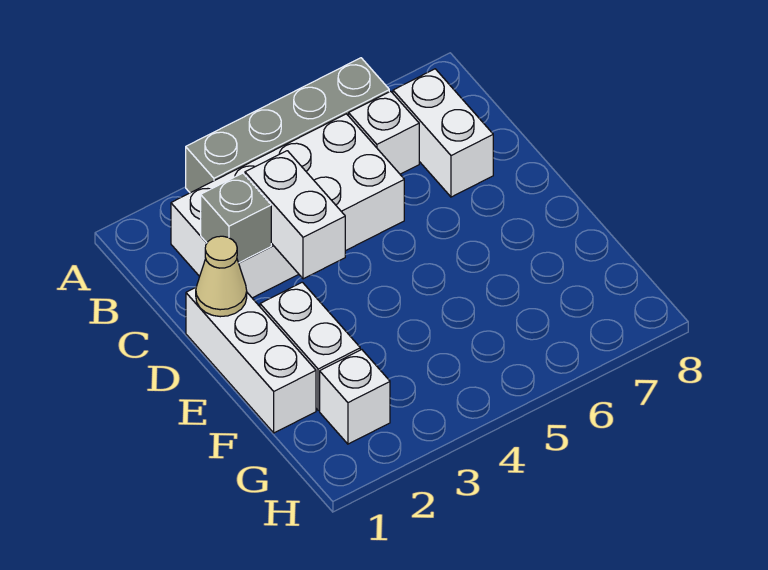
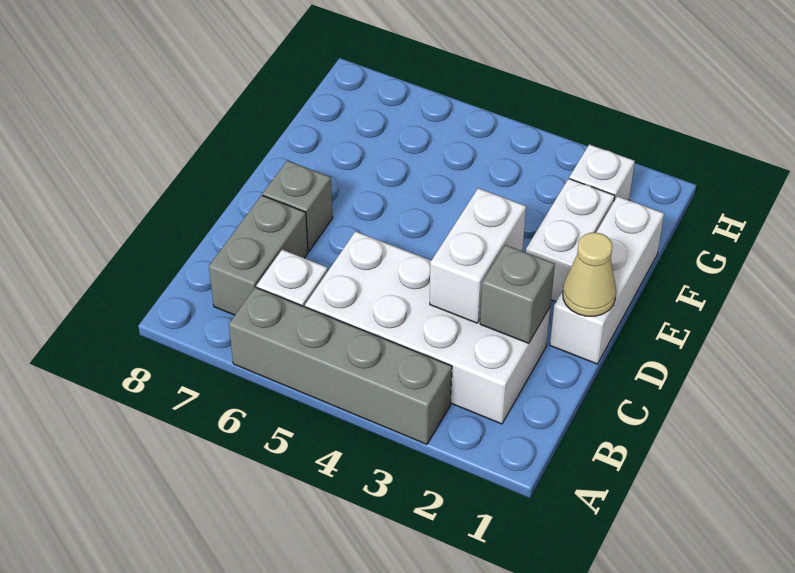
white 1x2 brick [393,69,493,197] -> grey 1x2 brick [209,195,308,315]
none -> grey 1x1 brick [263,161,333,251]

